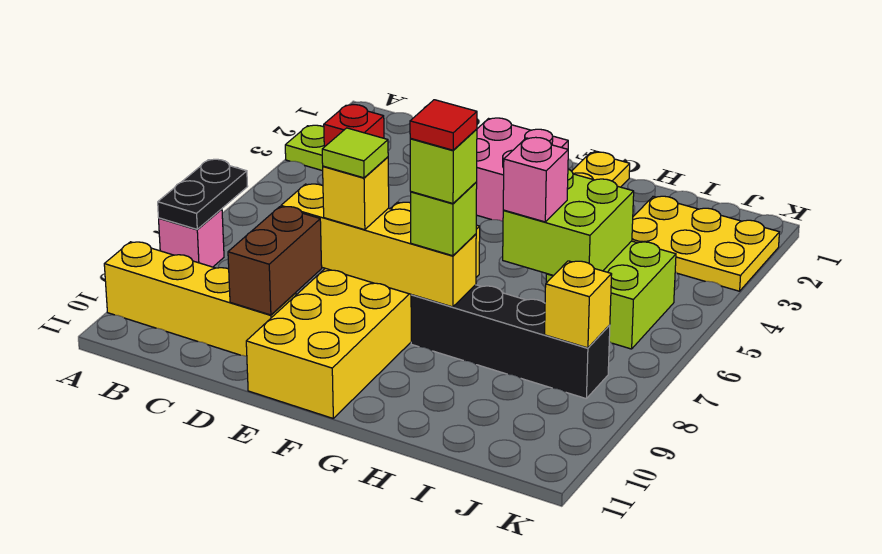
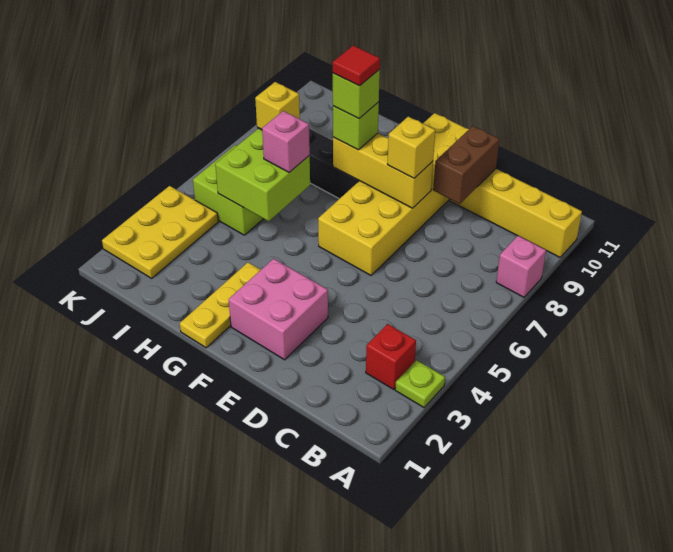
black 1x2 plate [158,159,248,229] -> none
yellow 1x4 brick [281,184,476,307] -> yellow 1x3 brick [333,133,433,208]
lime 1x1 tile [322,128,388,178] -> none
yellow 2x3 plate [632,196,779,291] -> yellow 2x3 plate turned to [102,186,218,278]

